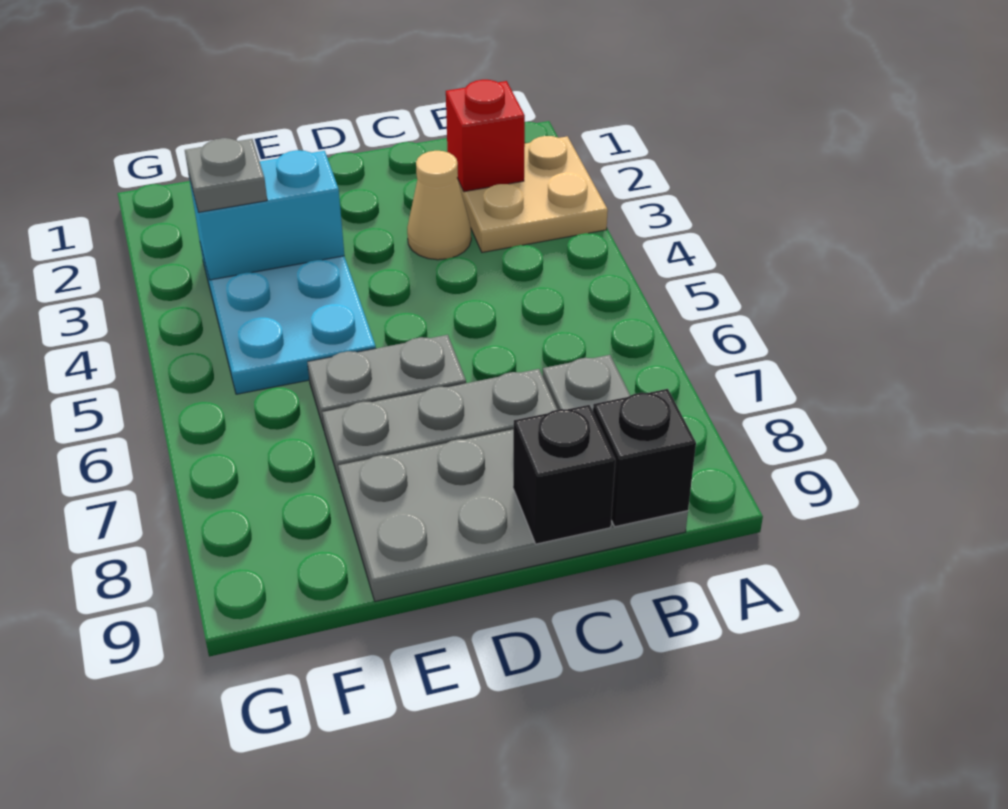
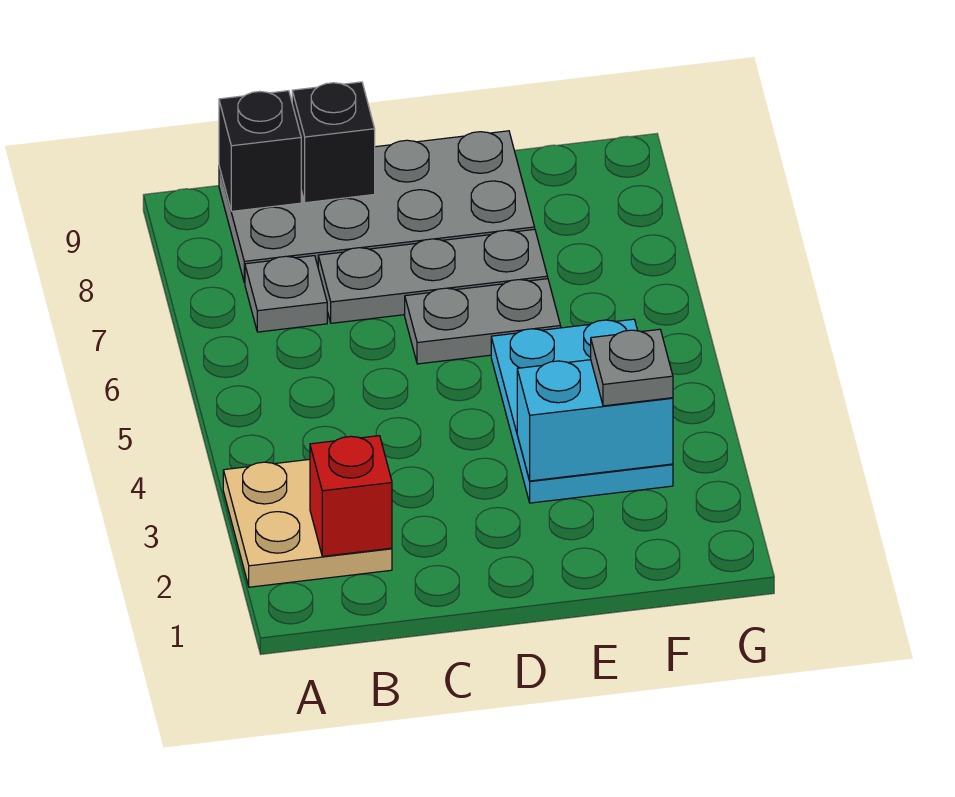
tan 1x1 cone [407,151,471,260] -> none

